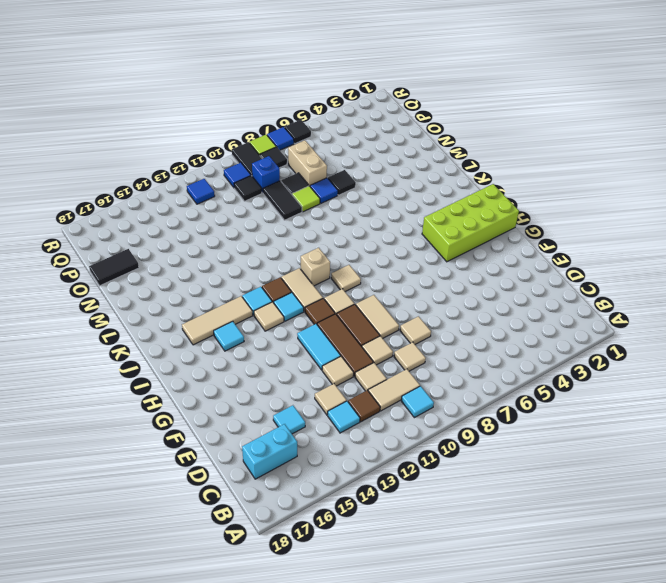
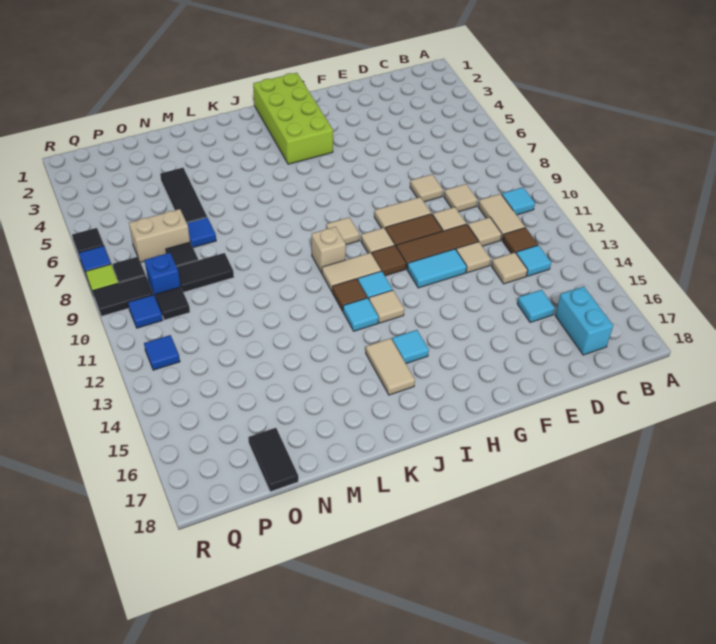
tan 1x3 tile [182,296,253,345] -> tan 1x2 tile [366,338,415,395]
black 1x1 tile [328,170,356,195] -> black 1x3 tile [160,168,207,223]
lime 1x1 tile [292,186,320,212] -> none

